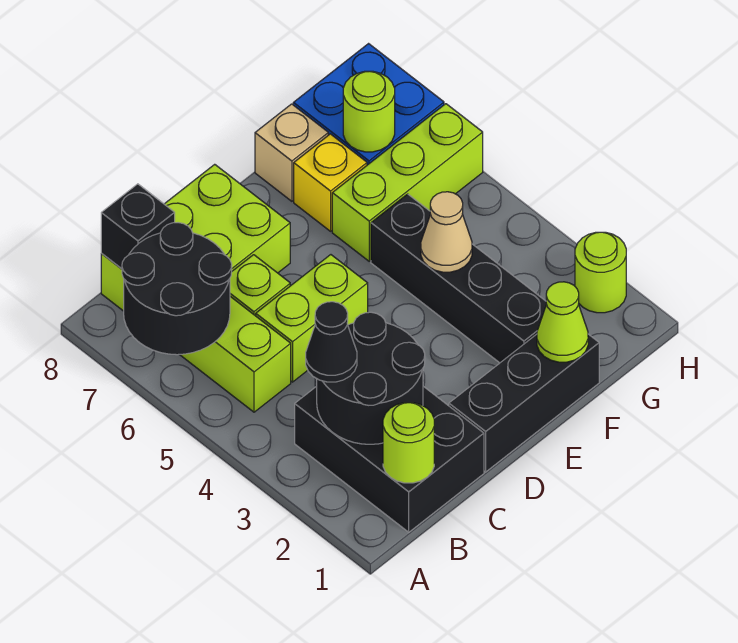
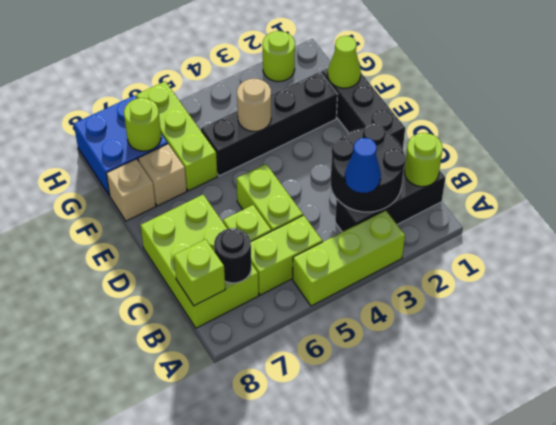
none -> lime 1x3 brick [293,210,405,306]
black 2x2 round brick [122,223,232,355] -> black 1x1 round brick [214,228,251,283]
black 2x3 brick [295,386,484,532] -> black 1x3 brick [335,166,445,232]
black 1x1 cone [306,302,357,382] -> blue 1x1 cone [345,138,381,193]
black 1x1 brick [101,184,175,269] -> lime 1x1 brick [174,239,225,306]
tan 1x1 cone [421,192,472,272] -> tan 1x1 round brick [237,79,271,131]
yellow 1x1 brick [294,134,367,231] -> tan 1x1 brick [138,144,187,206]

